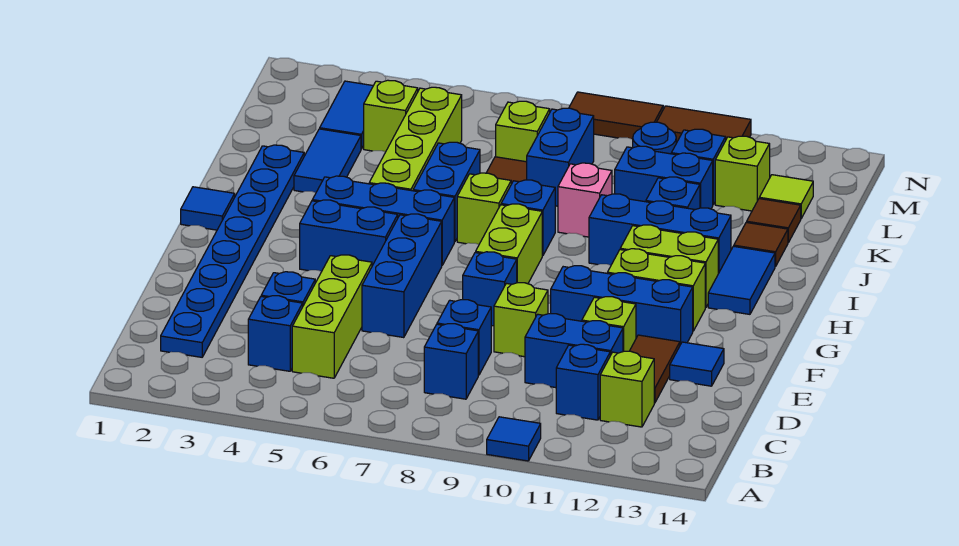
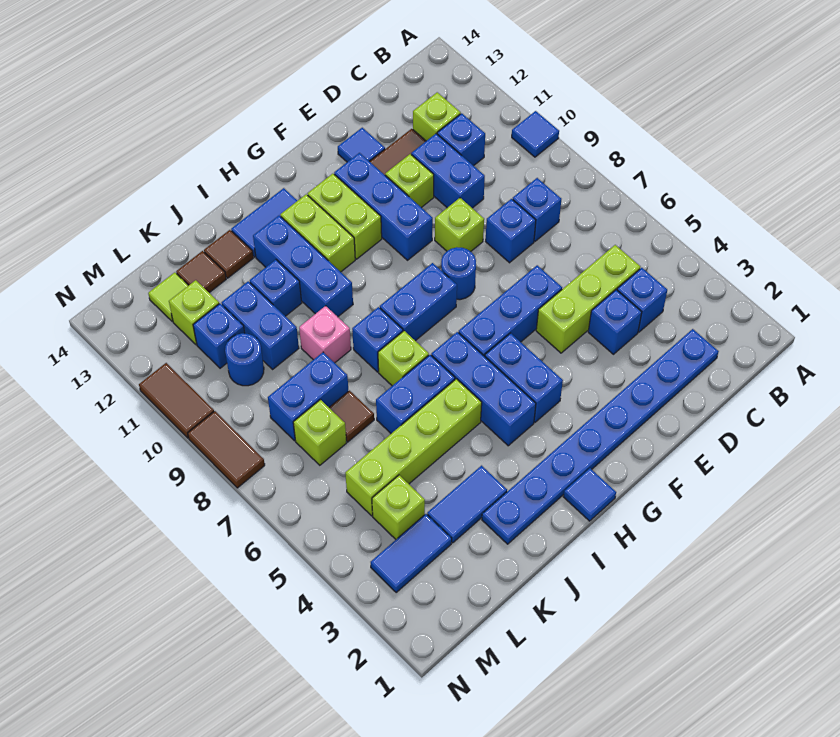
blue 1x1 brick [463,252,517,326] -> blue 1x1 round brick [441,247,476,300]
lime 1x2 brick [476,204,542,284] -> blue 1x2 brick [380,263,457,341]

